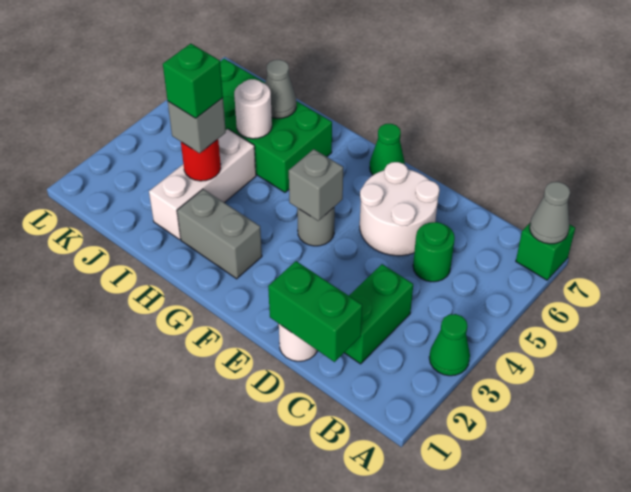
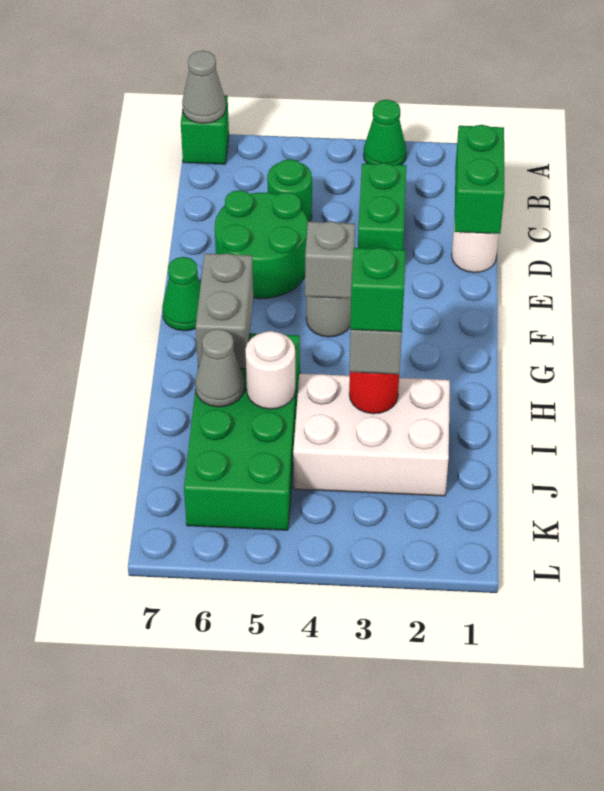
green 1x2 brick [344,264,413,364] -> green 1x2 brick turned to [358,163,406,250]
white 2x2 round brick [360,162,440,256] -> green 2x2 round brick [215,190,308,298]
grey 1x2 brick [177,189,262,279] -> grey 1x2 brick moved to [196,253,253,369]
white 1x3 brick [149,129,256,239] -> white 2x3 brick [293,374,450,496]

